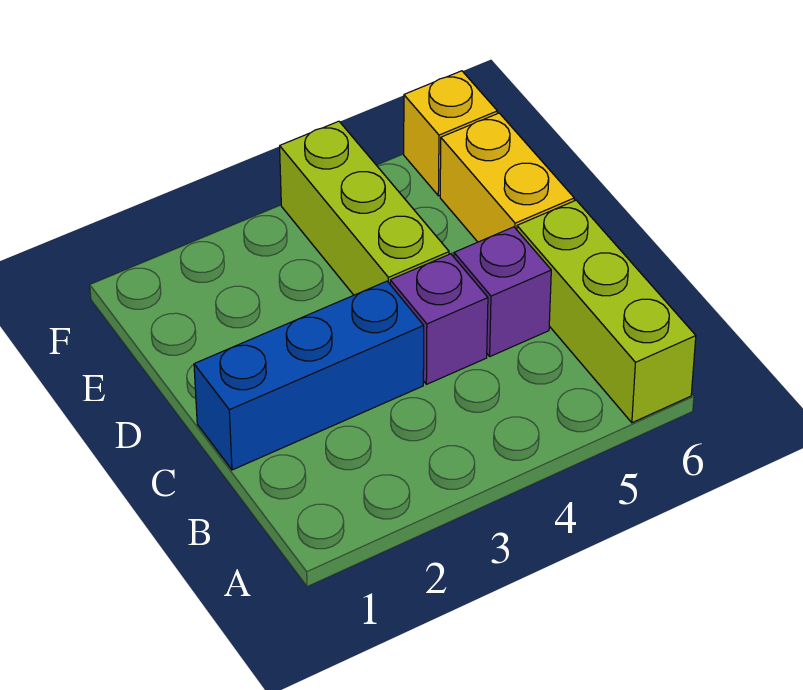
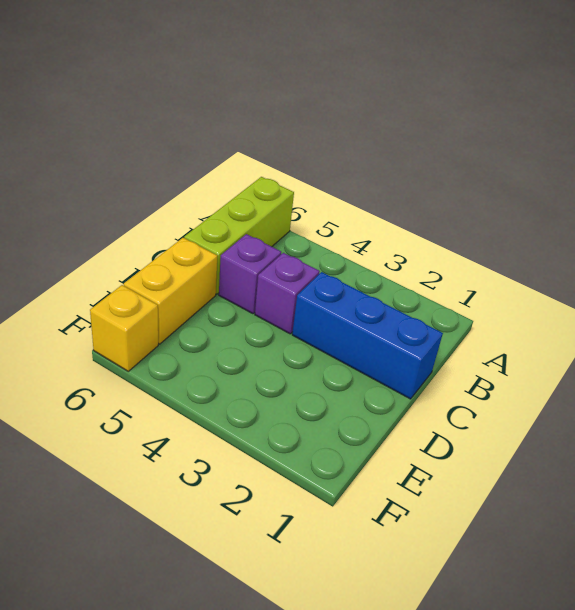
lime 1x3 brick [280,121,449,295] -> none

